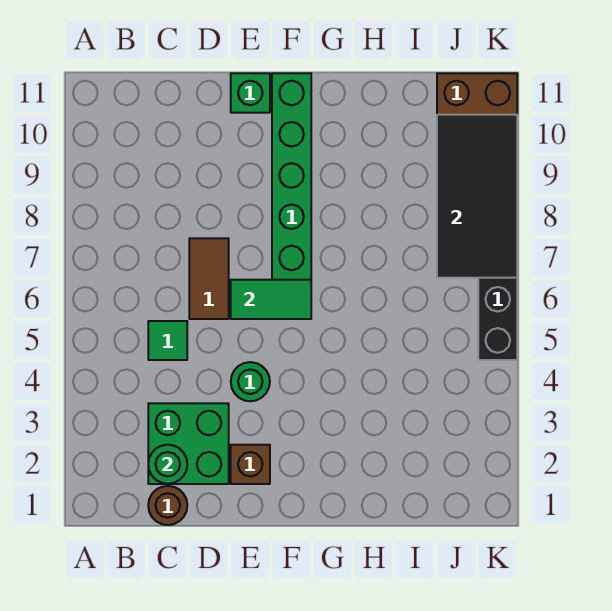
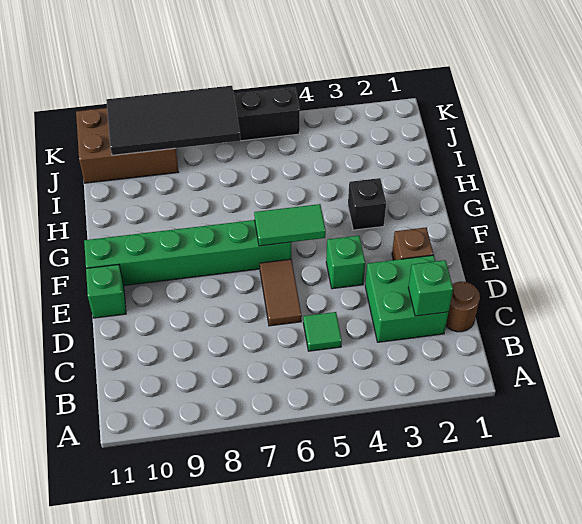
green 1x1 round brick [148,445,187,484] -> green 1x1 brick [408,260,453,316]
brown 1x2 tile [189,238,229,319] -> brown 1x2 tile turned to [260,259,302,326]
green 1x1 round brick [231,362,270,401] -> green 1x1 brick [326,236,365,289]
green 1x2 tile [231,280,311,319] -> green 1x2 tile turned to [254,204,326,246]
none -> black 1x1 brick [348,178,386,230]

